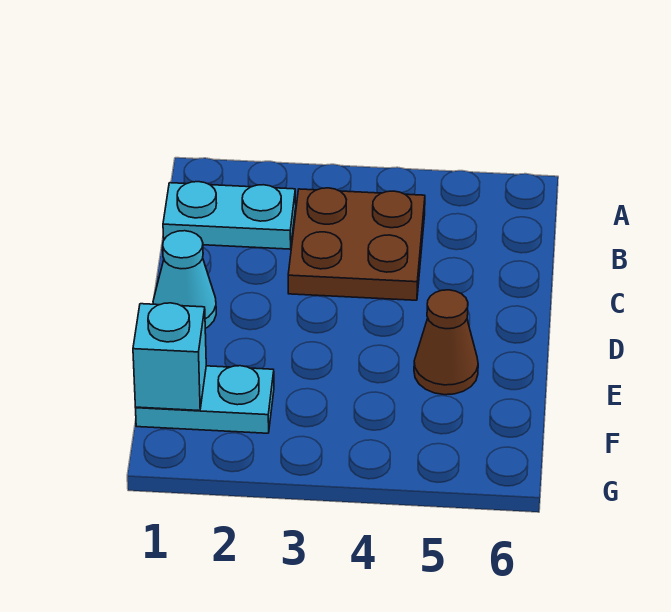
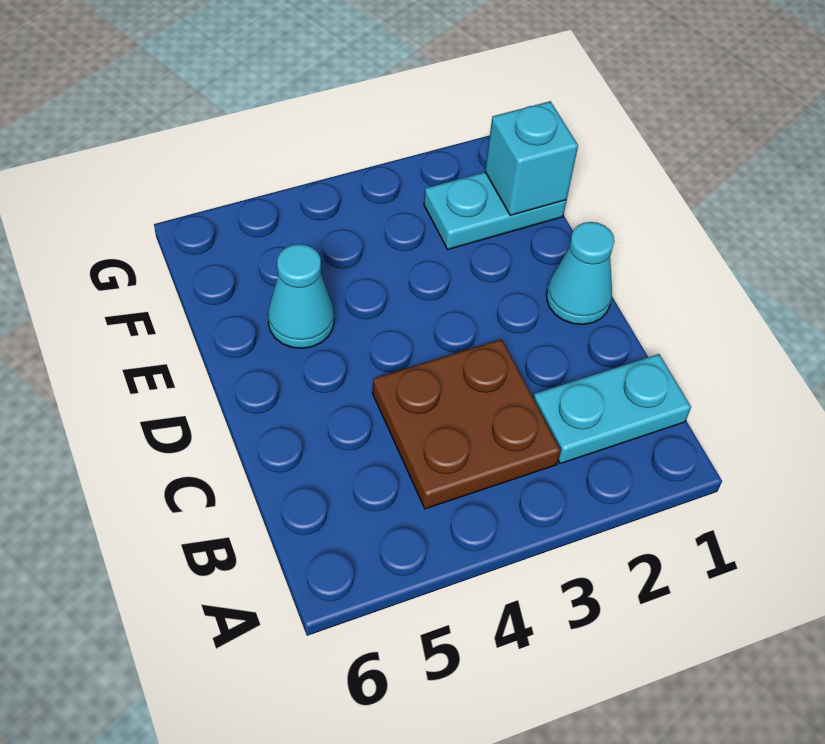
brown 1x1 cone [414,290,478,395] -> cyan 1x1 cone [268,244,334,348]

